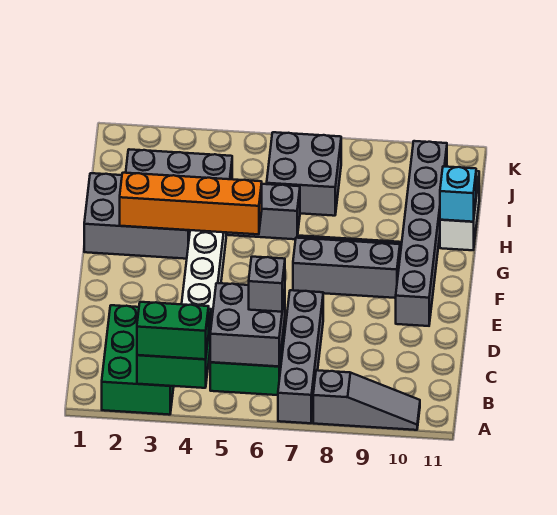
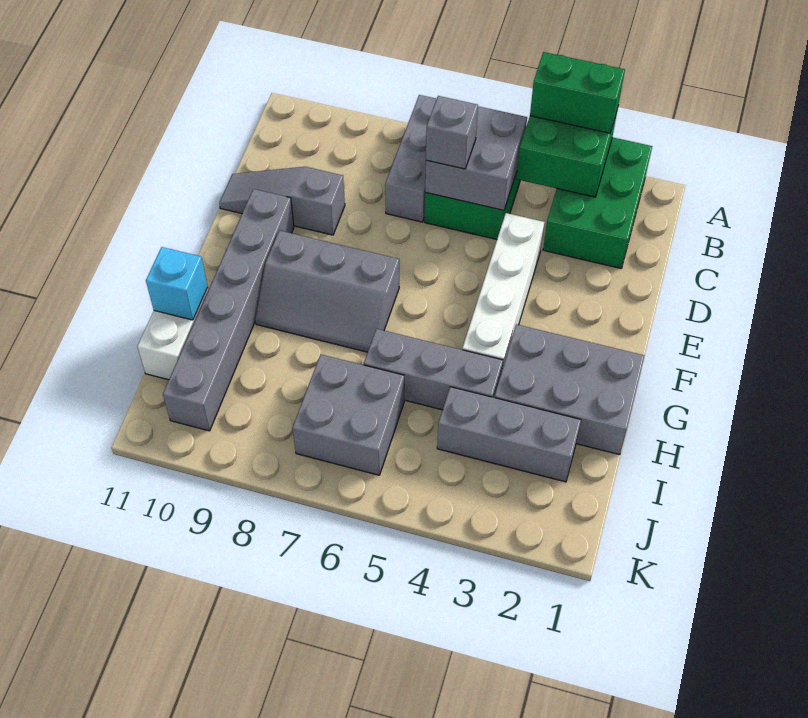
grey 1x4 brick [278,290,323,423] -> grey 1x3 brick [385,95,437,222]
grey 1x3 slope [313,370,420,430] -> grey 1x3 slope moved to [219,167,345,235]
orange 1x4 brick [120,173,262,234] -> none

